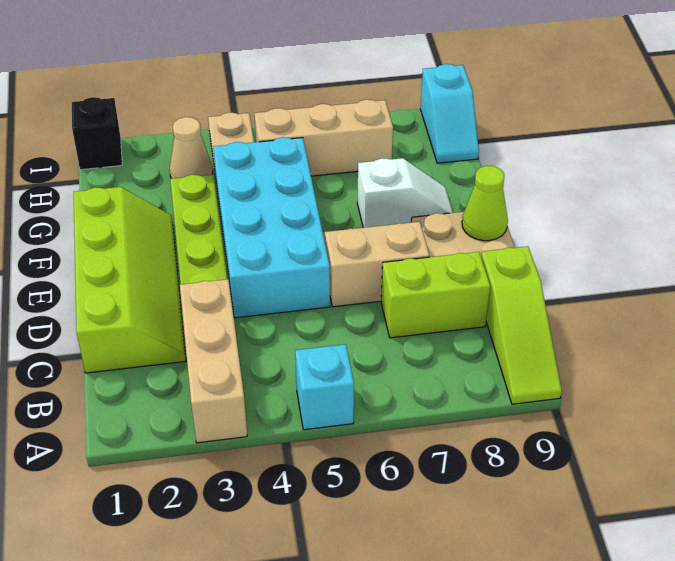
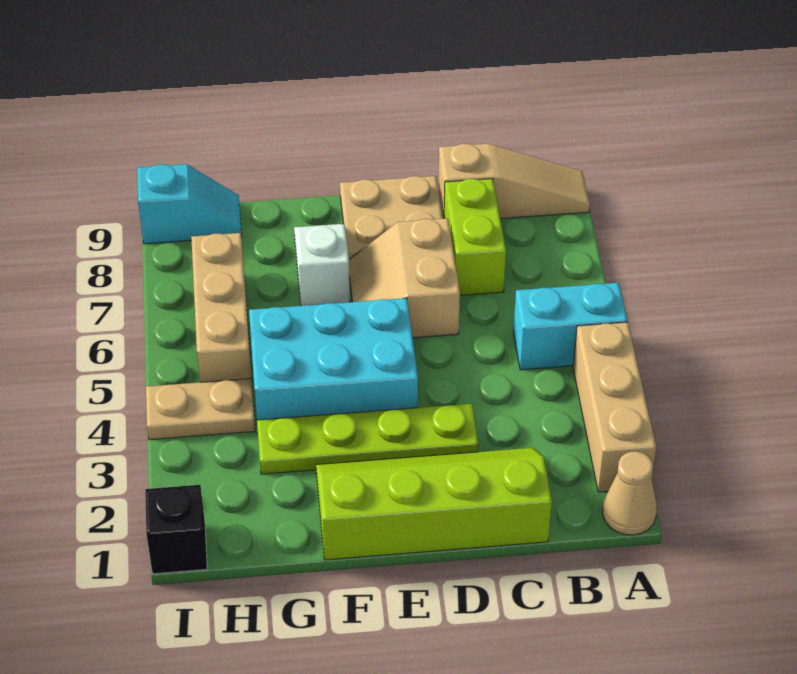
tan 1x3 brick [180,279,247,443] -> tan 1x3 brick turned to [573,322,656,492]
cyan 1x1 brick [295,344,354,430] -> cyan 1x2 brick [513,283,627,370]
lime 1x3 slope [481,246,562,404] -> tan 1x3 slope [438,144,590,219]
cyan 2x4 brick [213,137,330,318] -> cyan 2x3 brick [249,298,418,420]
lime 1x1 cone [462,166,508,241] -> none
tan 1x1 cone [170,117,213,179] -> tan 1x1 cone moved to [603,451,657,535]

